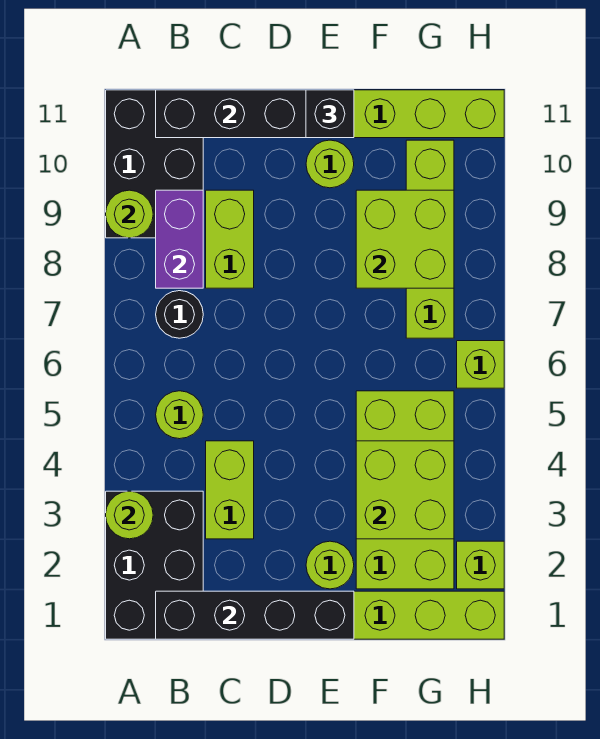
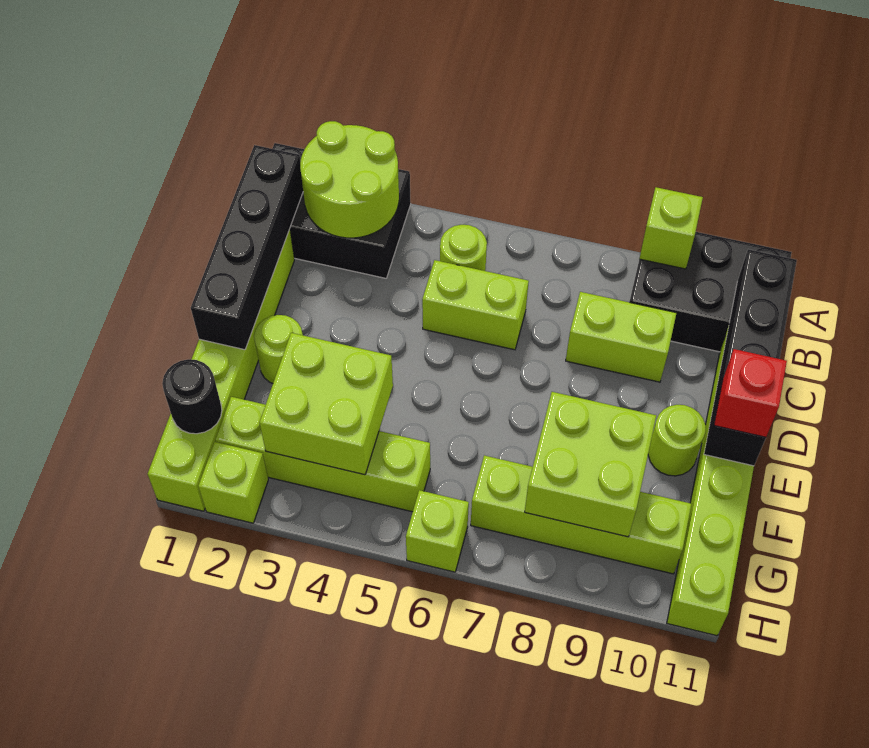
lime 1x1 round brick [106,491,153,539] -> lime 2x2 round brick [300,121,399,238]
lime 1x1 round brick [106,190,153,238] -> lime 1x1 brick [639,187,703,269]
black 1x1 round brick [156,291,203,338] -> black 1x1 round brick moved to [162,359,222,434]
purple 1x2 brick [156,190,203,288] -> none
lime 1x2 brick [206,441,254,539] -> lime 1x2 brick moved to [422,260,529,350]
black 1x1 brick [306,90,354,138] -> red 1x1 brick [714,349,787,437]
lime 2x4 brick [356,391,454,589] -> lime 1x4 brick [215,397,430,512]

